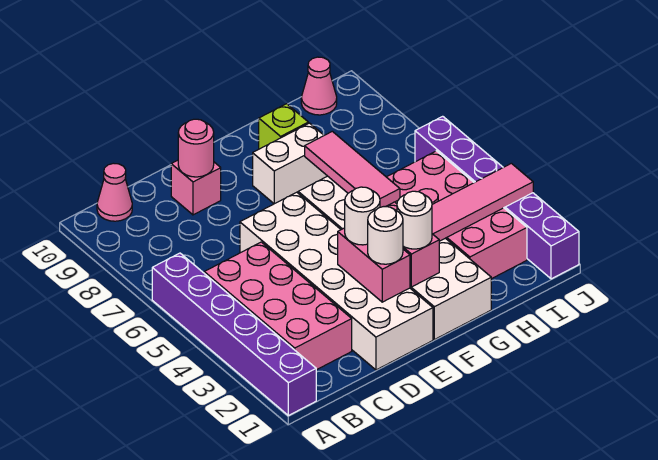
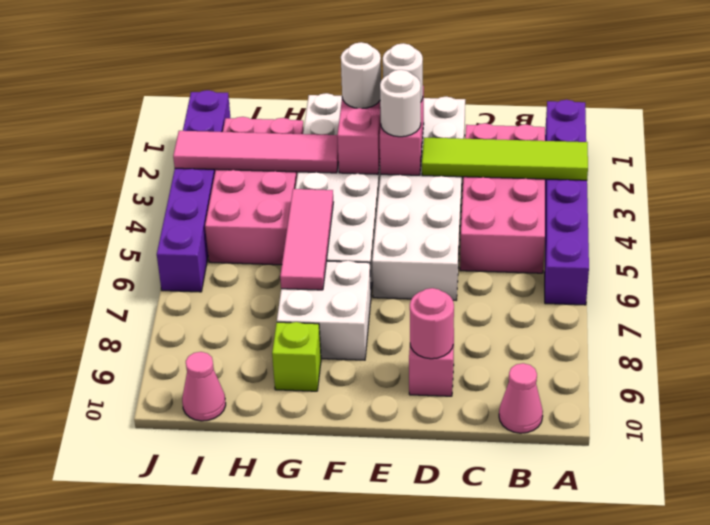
none -> lime 1x4 tile [422,138,588,180]
white 1x2 brick [253,123,327,204] -> white 2x2 brick [277,261,371,360]

